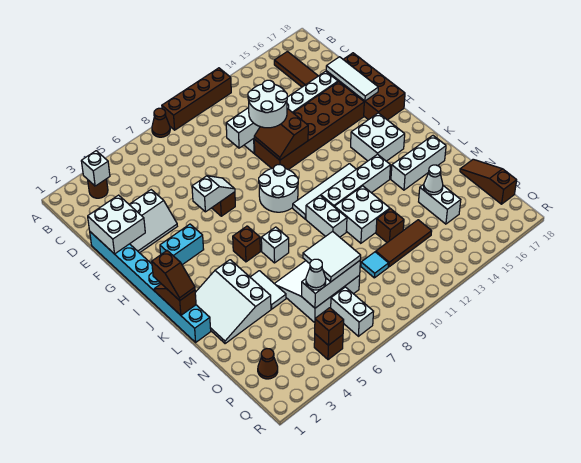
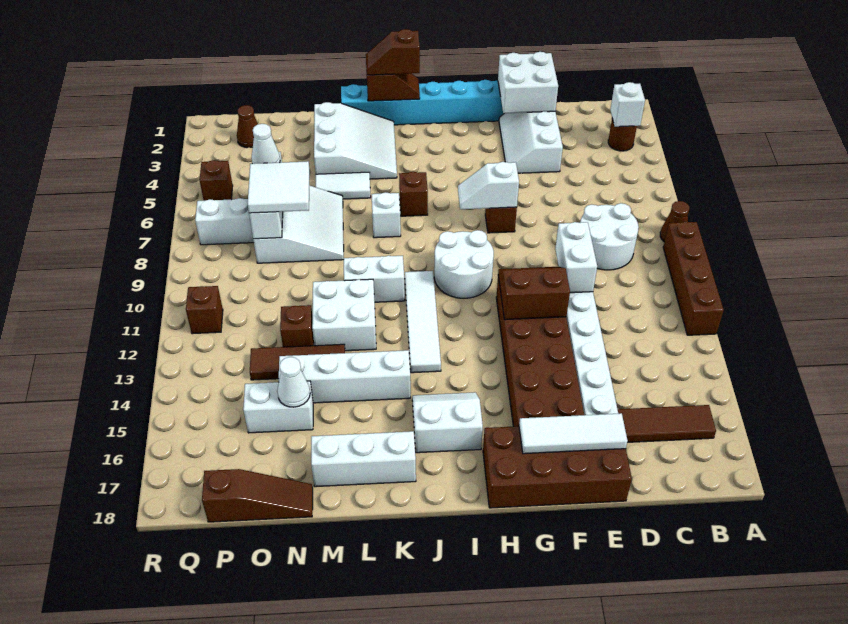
white 2x2 round brick [248,80,287,128] -> white 2x2 round brick moved to [580,203,639,270]
white 1x2 slope [192,176,235,212] -> white 1x2 slope turned to [458,162,519,209]
cyan 1x2 brick [160,224,204,265] -> none
white 2x2 brick [351,113,405,161] -> white 2x2 slope [412,392,483,453]
white 3x3 slope [195,260,271,344] -> white 3x3 slope turned to [314,102,397,179]
white 1x4 brick [321,154,391,207] -> white 1x4 brick turned to [279,350,411,403]
white 1x3 brick [391,136,446,190] -> white 1x3 brick turned to [311,431,416,487]
cyan 1x1 tile [361,252,389,278] -> none
brown 1x3 tile [376,220,432,267] -> brown 1x3 tile turned to [250,344,345,380]
brown 1x1 brick [315,308,344,345] -> brown 1x1 brick moved to [186,286,223,334]

